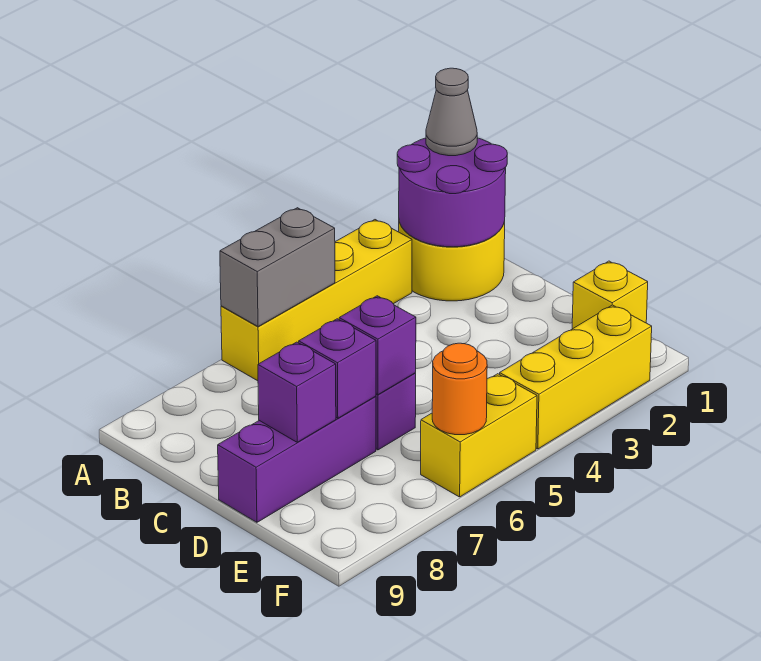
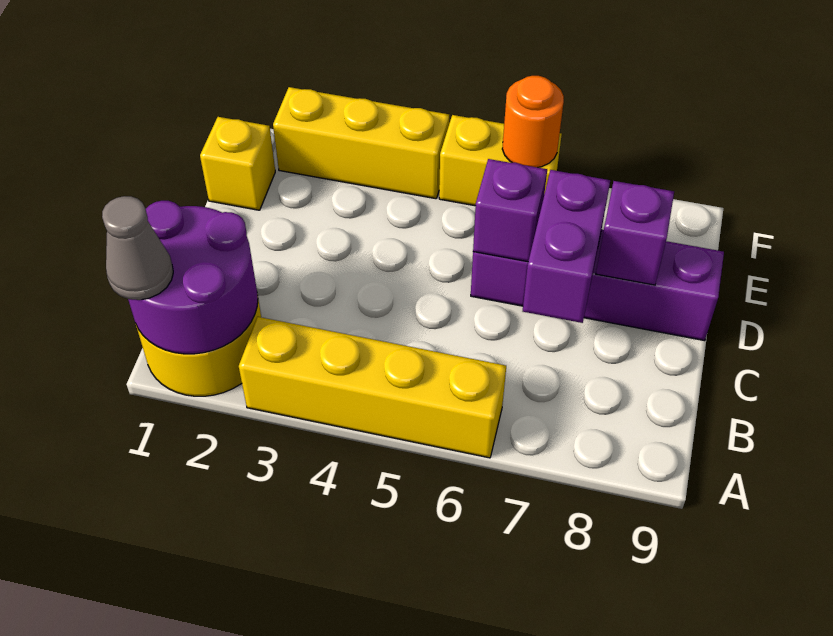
grey 1x2 brick [220,208,335,327] -> none
purple 1x1 brick [299,319,376,418] -> purple 1x2 brick [523,170,610,323]

